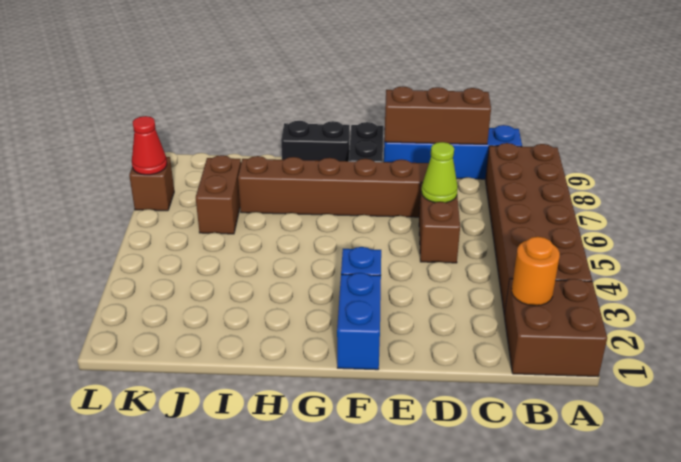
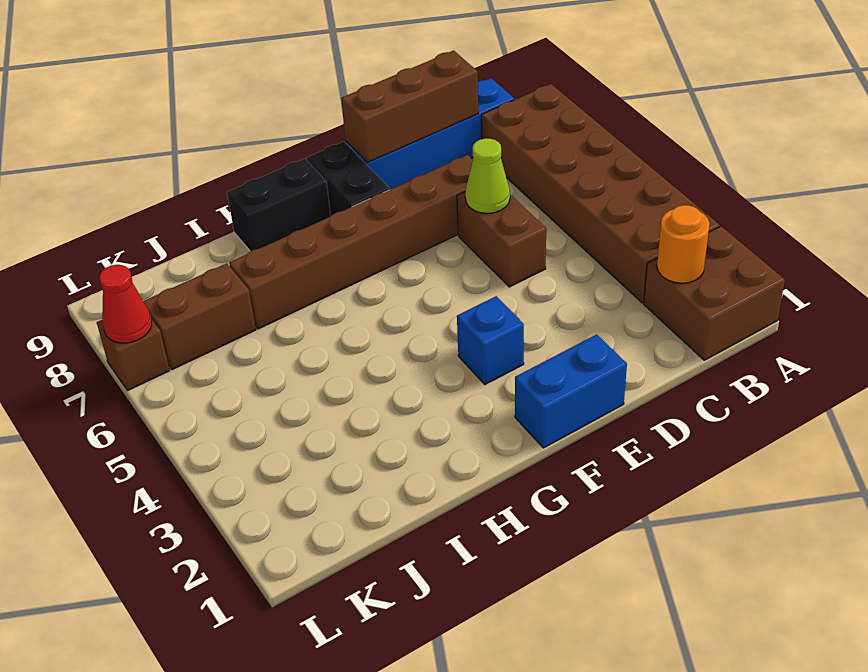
blue 1x2 brick [337,273,381,370] -> blue 1x2 brick turned to [515,334,627,448]
brown 1x2 brick [196,155,241,234] -> brown 1x2 brick turned to [144,263,256,370]

